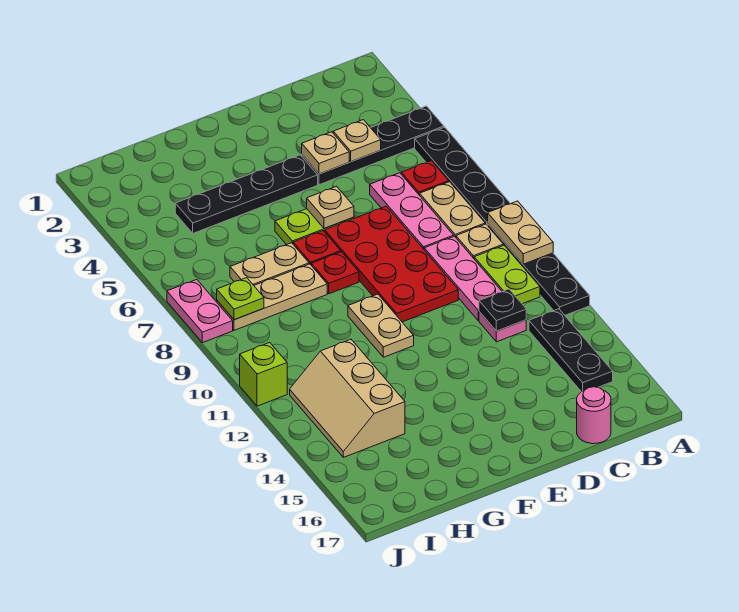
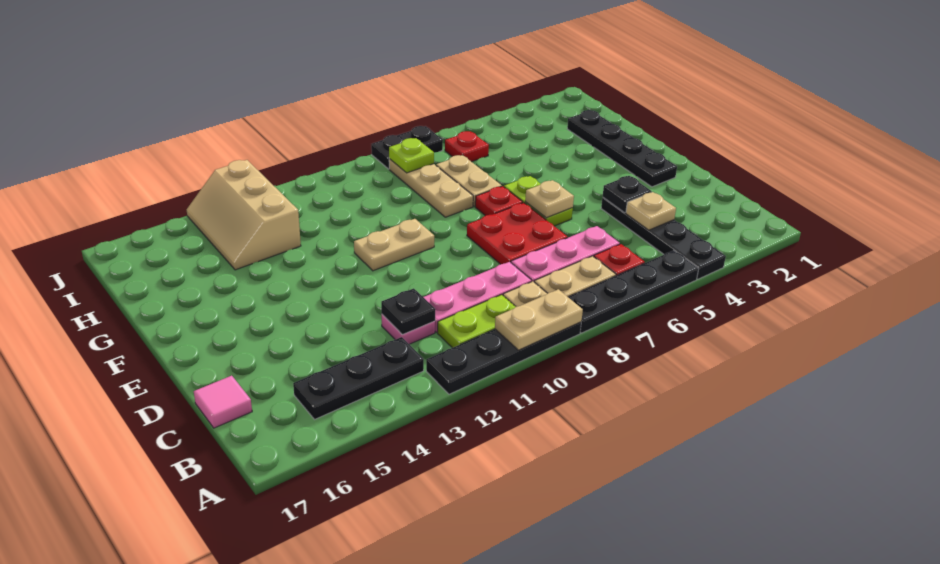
pink 1x1 round brick [577,387,611,444] -> pink 1x1 tile [194,376,252,428]
tan 1x1 plate [302,132,349,174] -> black 1x1 plate [603,176,652,213]
red 2x4 plate [325,206,458,322] -> red 2x2 plate [467,203,568,264]
black 1x4 plate [175,155,318,233] -> black 1x4 plate moved to [567,110,677,187]
red 1x1 plate [311,252,359,294] -> red 1x1 plate moved to [445,131,489,162]
tan 2x3 slope [290,339,405,457] -> tan 2x3 slope turned to [187,160,301,270]
pink 1x2 plate [167,280,233,343] -> black 1x2 plate [371,126,443,169]
lime 1x1 brick [240,343,287,406] -> none

